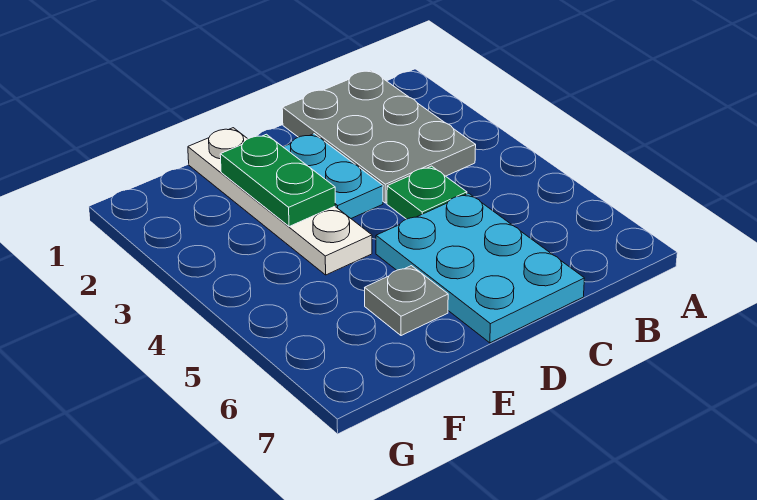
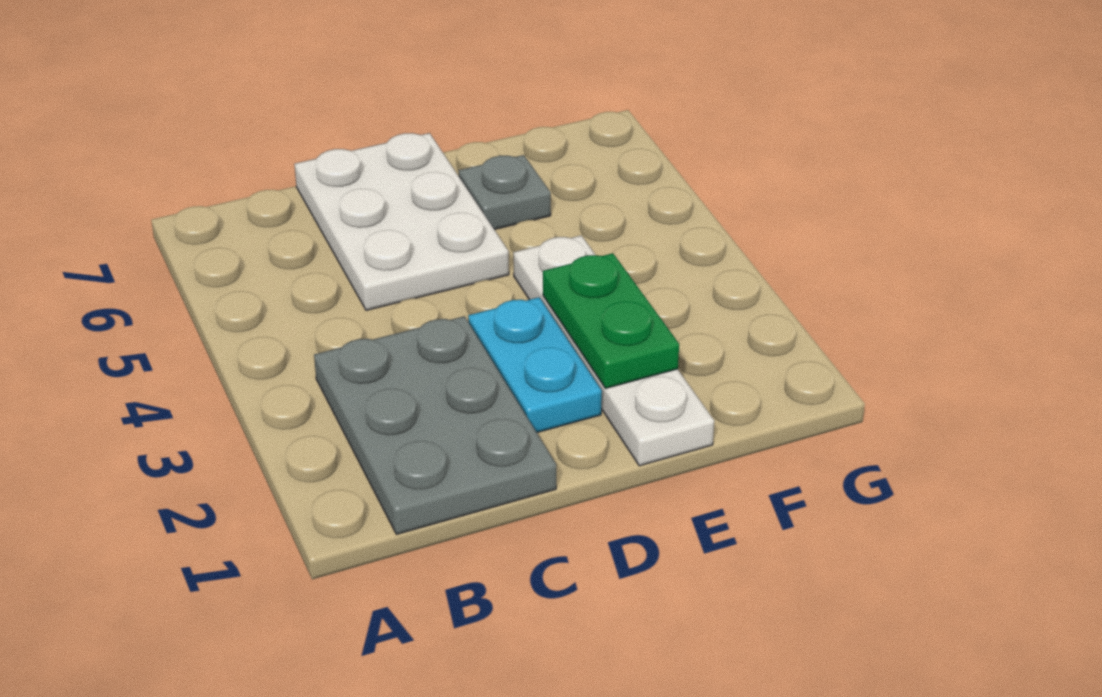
green 1x1 plate [387,166,467,219] -> none
cyan 2x3 plate [376,193,585,343] -> white 2x3 plate [294,133,509,310]

